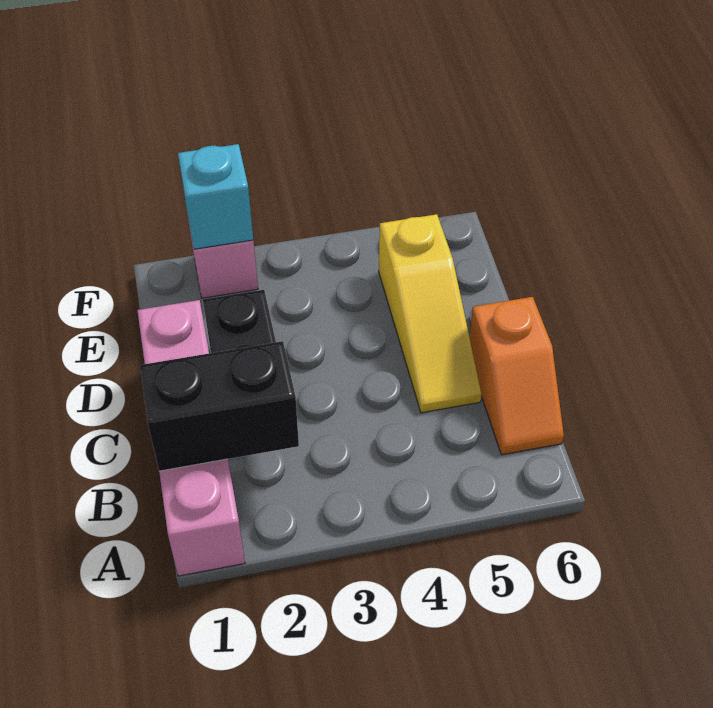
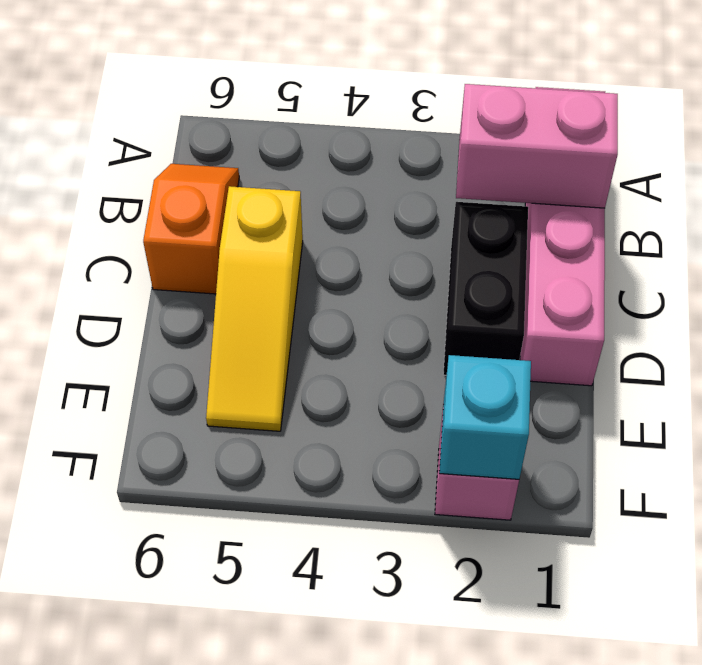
black 1x2 brick [140,341,299,471] -> pink 1x2 brick [456,84,618,208]
yellow 1x3 slope [379,214,481,413] -> yellow 1x3 slope turned to [206,186,303,431]

